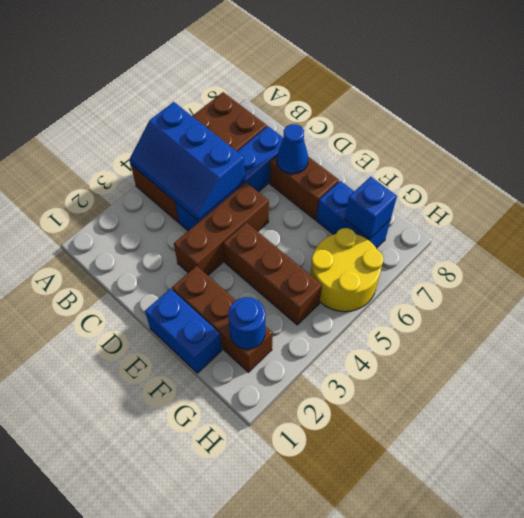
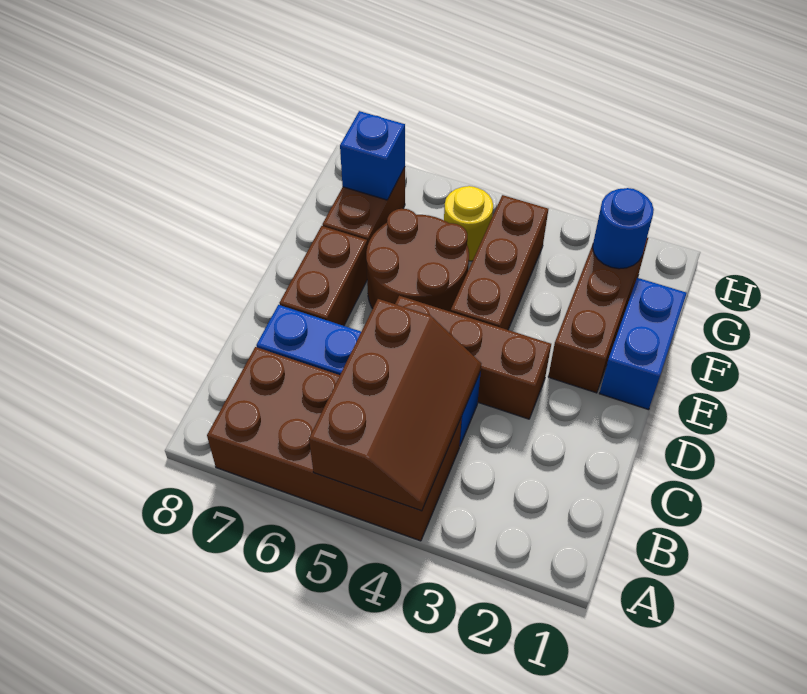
blue 2x3 slope [130,102,245,221] -> brown 2x3 slope [309,299,481,511]
blue 1x1 cone [277,124,308,174] -> none
none -> brown 2x2 round brick [366,209,469,312]
blue 1x2 brick [317,181,391,248] -> brown 1x2 brick [323,167,405,246]
yellow 2x2 round brick [311,228,384,312] -> yellow 1x1 round brick [444,186,493,261]

